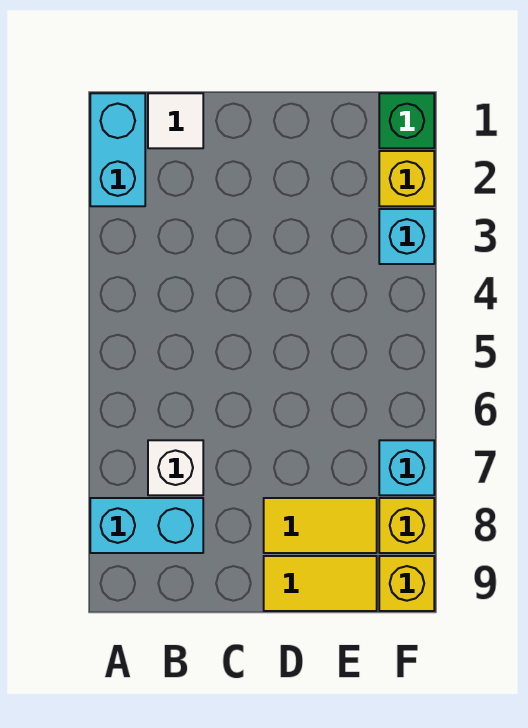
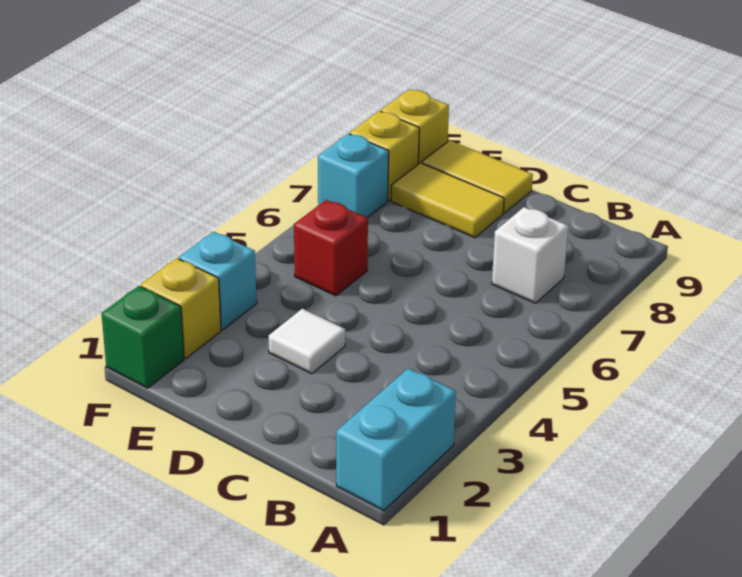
cyan 1x2 brick [90,498,203,553] -> none
white 1x1 tile [148,93,203,148] -> white 1x1 tile moved to [269,309,345,374]
none -> red 1x1 brick [294,200,368,296]

